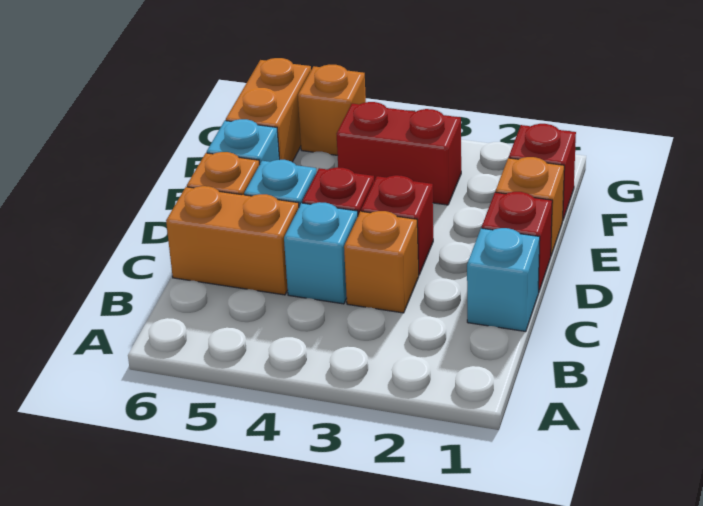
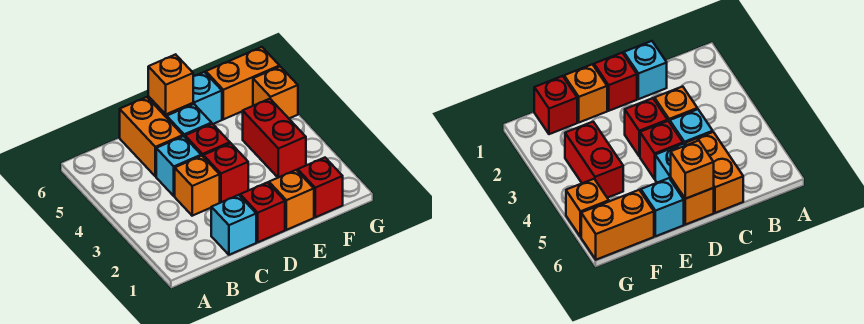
none -> orange 1x1 brick [148,54,193,114]

